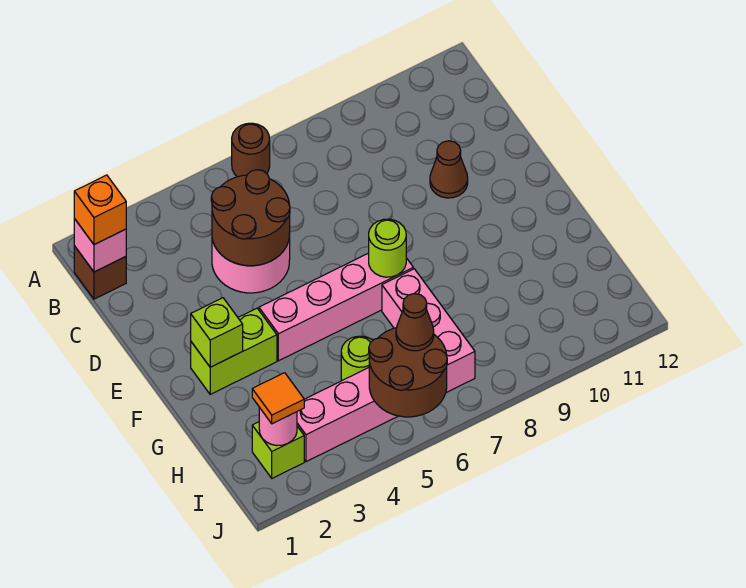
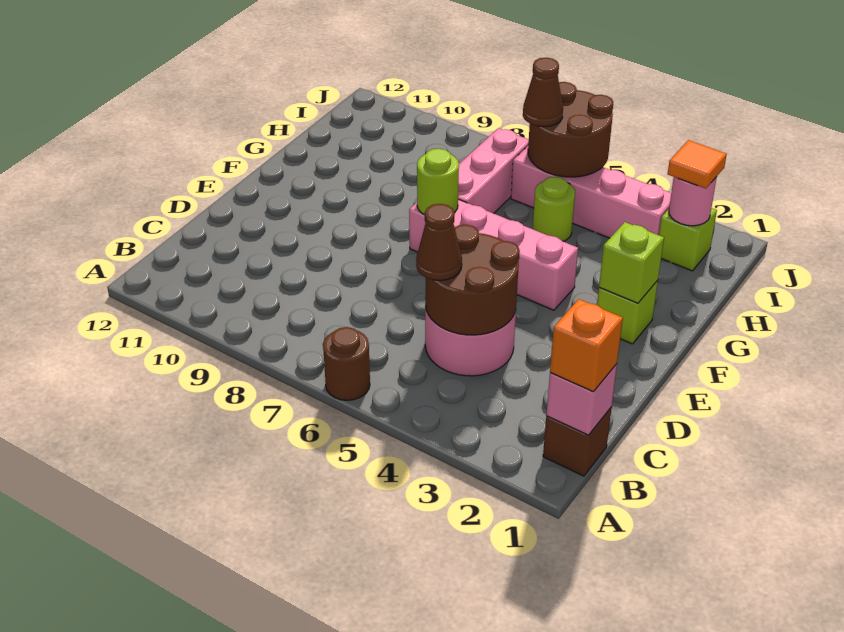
brown 1x1 cone [430,141,468,198] -> brown 1x1 cone moved to [416,204,462,280]
lime 1x2 brick [191,308,277,394] -> lime 1x1 brick [597,280,658,344]

